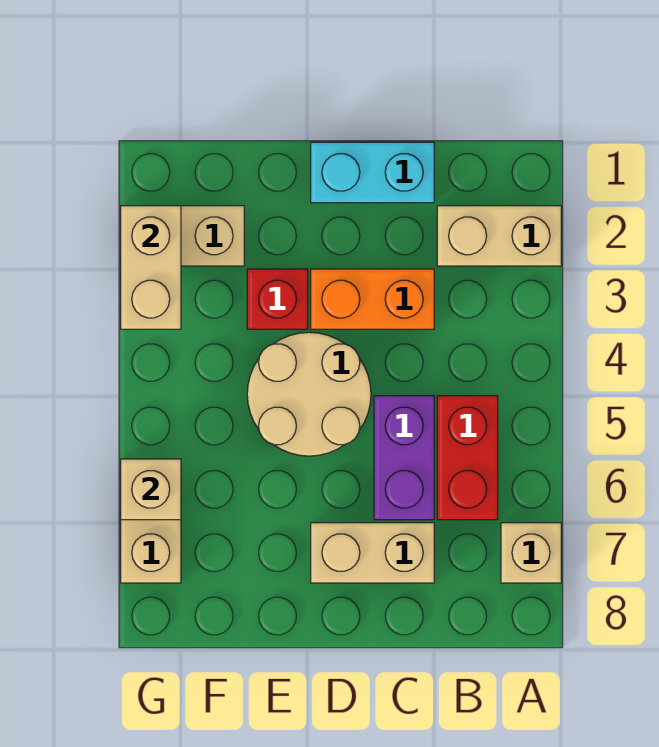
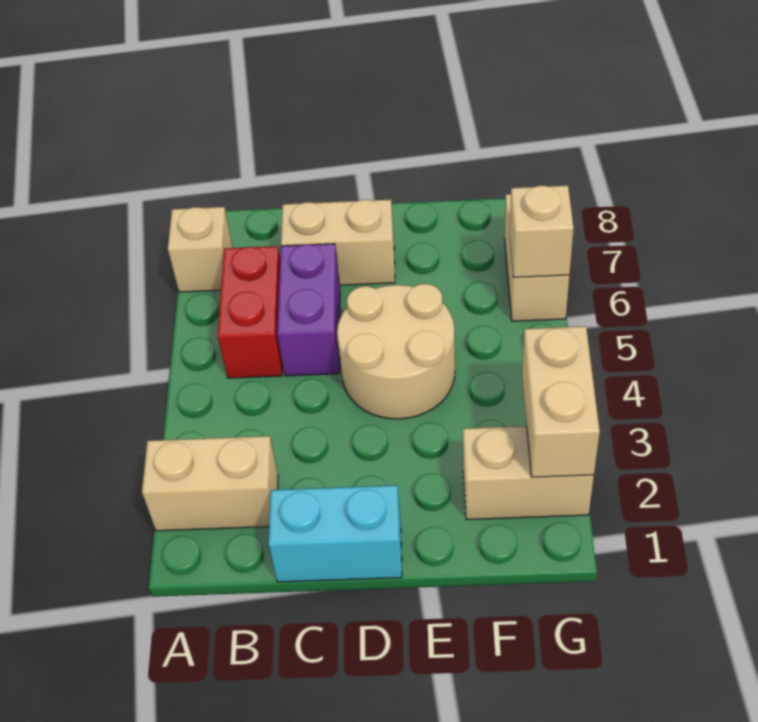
orange 1x2 brick [311,269,434,329] -> none
red 1x1 brick [247,269,308,329] -> none

